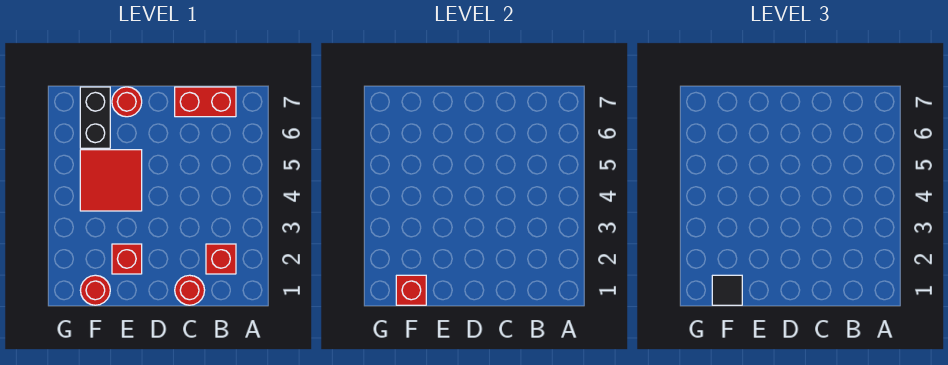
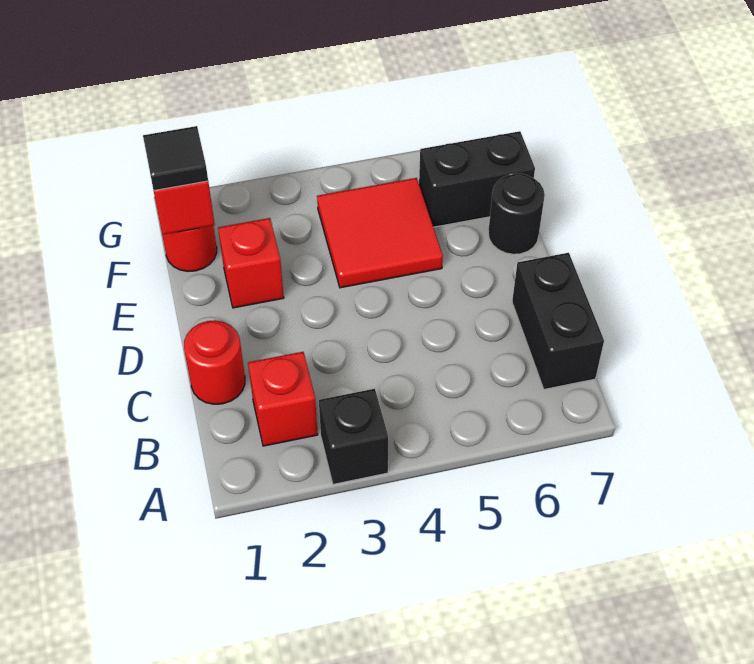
none -> black 1x1 brick [319,389,388,484]
red 1x2 brick [175,87,236,117] -> black 1x2 brick [512,253,604,389]
red 1x1 round brick [112,87,142,117] -> black 1x1 round brick [488,173,545,254]

